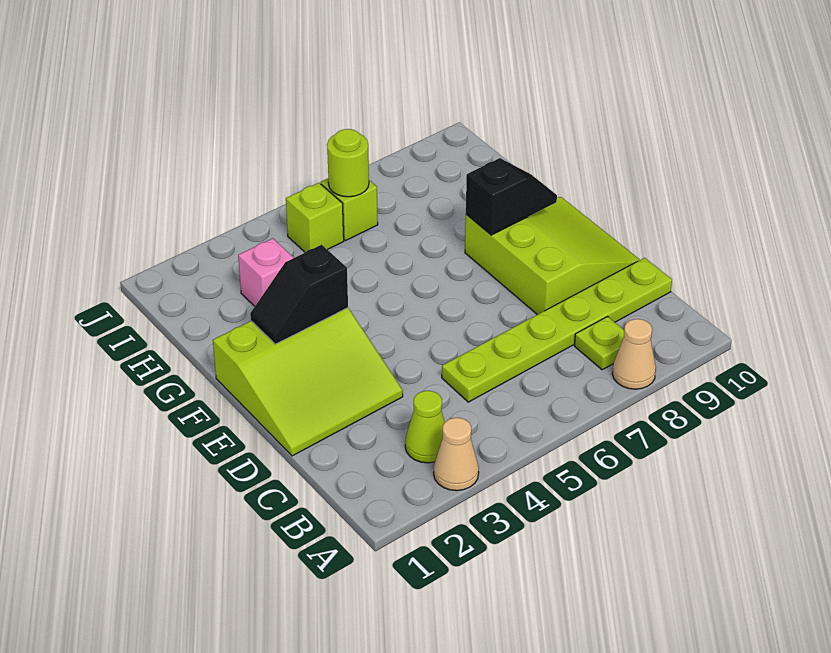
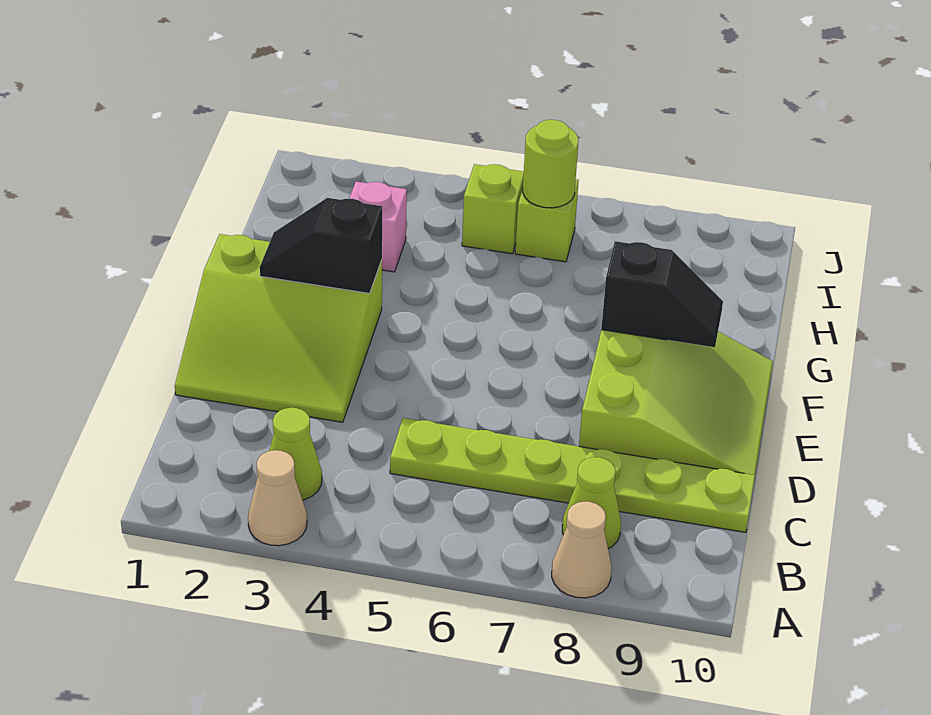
lime 1x1 plate [575,317,624,370] -> lime 1x1 cone [562,457,621,549]

